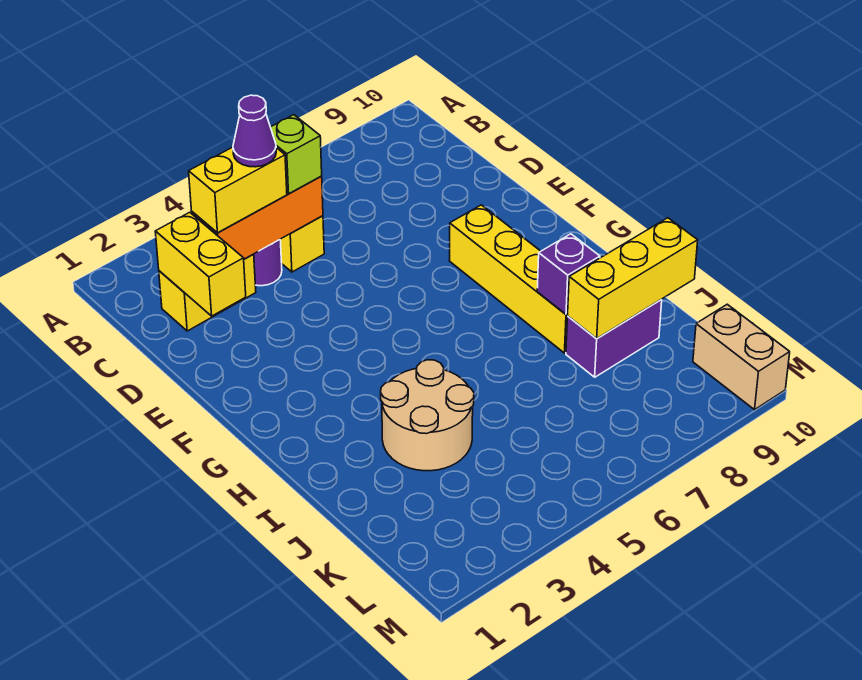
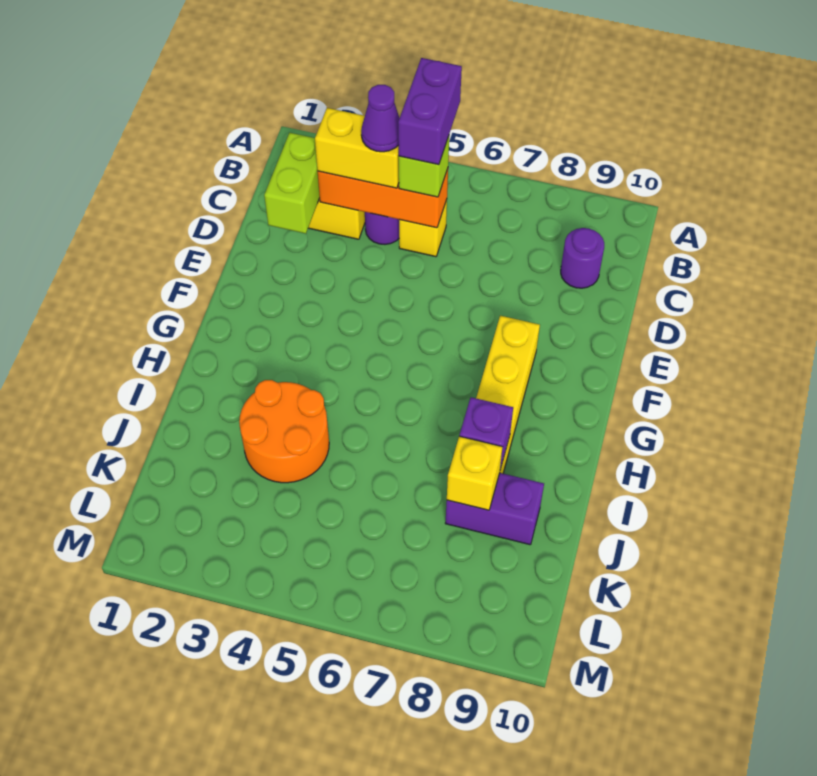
none -> purple 1x2 brick [398,58,462,165]
yellow 1x2 brick [155,212,246,316] -> lime 1x2 brick [264,133,320,234]
none -> purple 1x1 round brick [561,228,604,288]
tan 2x2 round brick [381,360,474,471] -> orange 2x2 round brick [239,380,329,483]
yellow 1x3 brick [568,218,698,339] -> yellow 1x1 brick [447,436,502,510]
tan 1x2 brick [693,304,790,410] -> none

